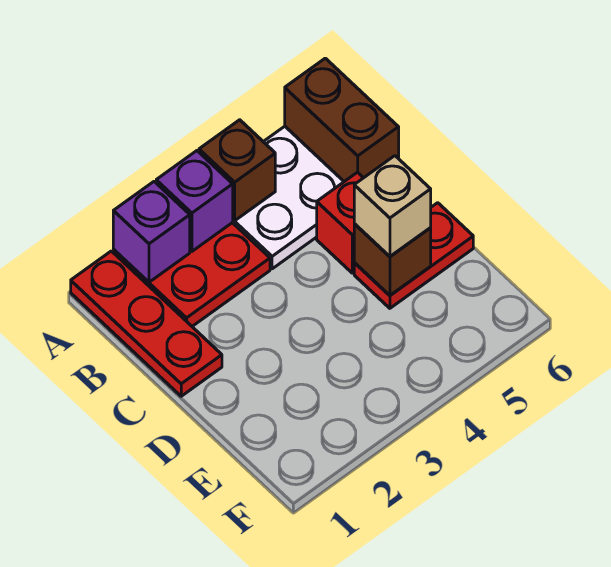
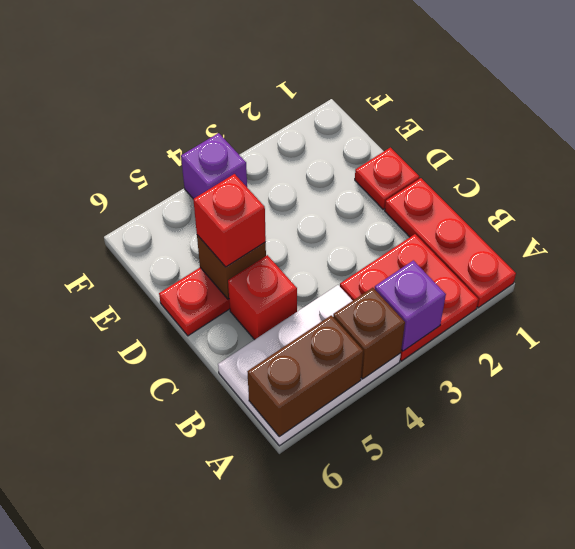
purple 1x1 brick [113,182,190,282] -> purple 1x1 brick moved to [181,133,247,199]
brown 1x2 brick [285,58,399,182] -> brown 1x2 brick turned to [247,315,363,437]
none -> red 1x1 plate [355,148,419,209]
tan 1x1 brick [354,156,431,256] -> red 1x1 brick [193,174,266,267]

